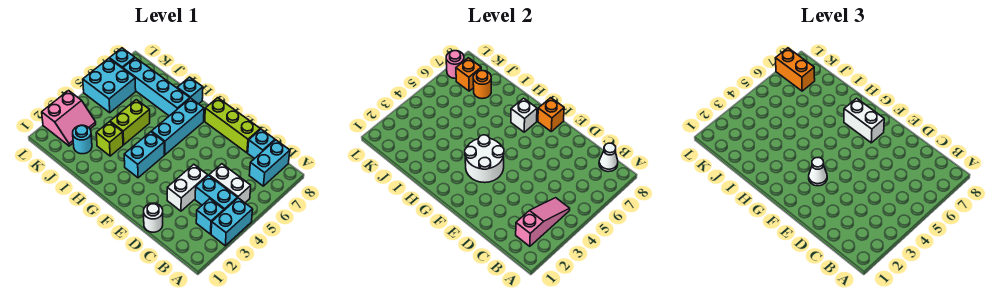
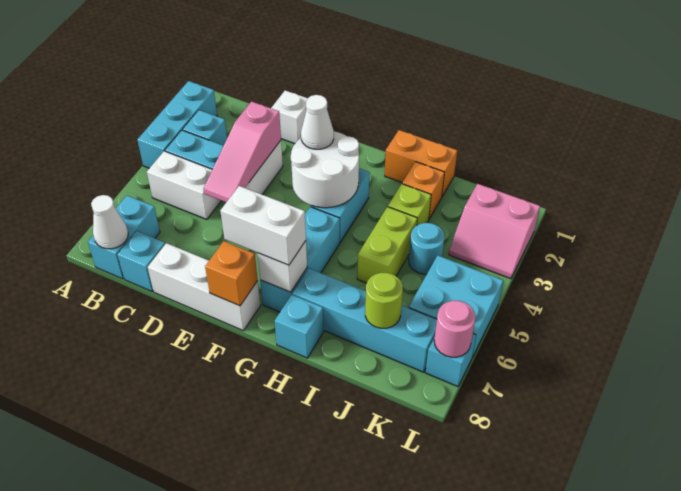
cyan 1x2 brick [211,198,253,246] -> cyan 1x3 brick [138,81,217,168]
pink 1x3 slope [516,198,570,246] -> pink 1x3 slope moved to [203,102,281,202]
white 1x1 round brick [144,203,163,232] -> white 1x1 brick [271,90,308,144]
lime 1x3 brick [205,98,260,153] -> white 1x3 brick [148,243,260,331]
cyan 1x1 round brick [73,125,92,154] -> cyan 1x1 round brick moved to [409,223,444,274]
orange 1x1 round brick [473,71,491,99] -> lime 1x1 round brick [365,273,403,328]
pink 2x2 slope [42,91,96,146] -> pink 2x2 slope turned to [449,184,540,279]
orange 1x1 brick [456,58,481,91] -> orange 1x1 brick moved to [402,162,444,219]
orange 1x2 brick [775,48,815,91] -> orange 1x2 brick moved to [385,130,457,196]

